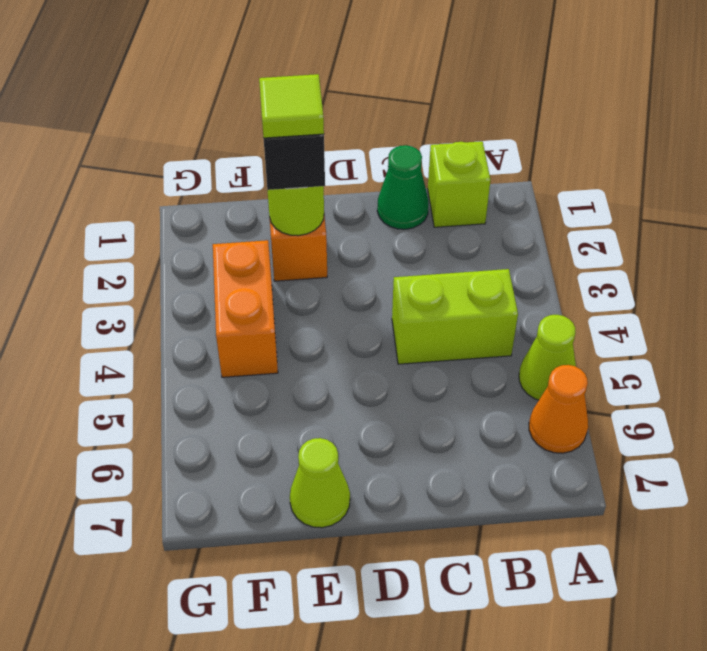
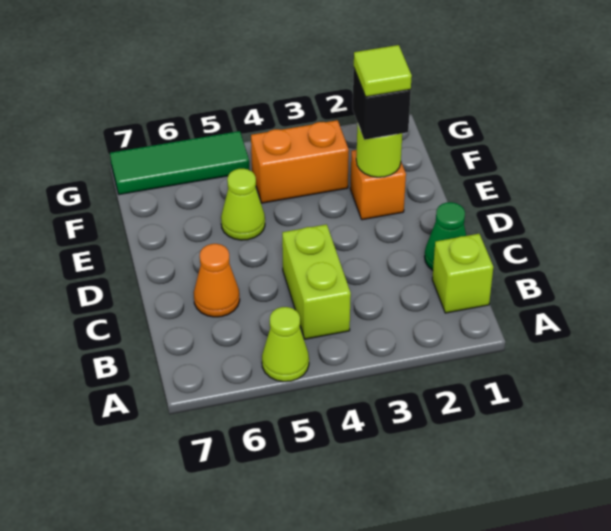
orange 1x1 cone [529,365,588,453] -> orange 1x1 cone moved to [194,244,240,317]
lime 1x1 cone [290,438,350,528] -> lime 1x1 cone moved to [221,169,265,240]
none -> green 1x3 tile [110,131,249,195]

